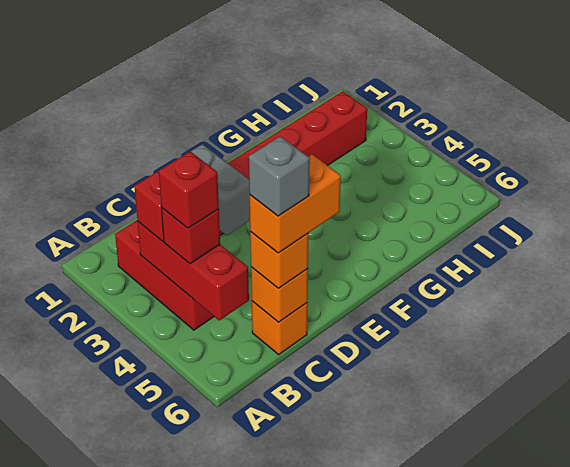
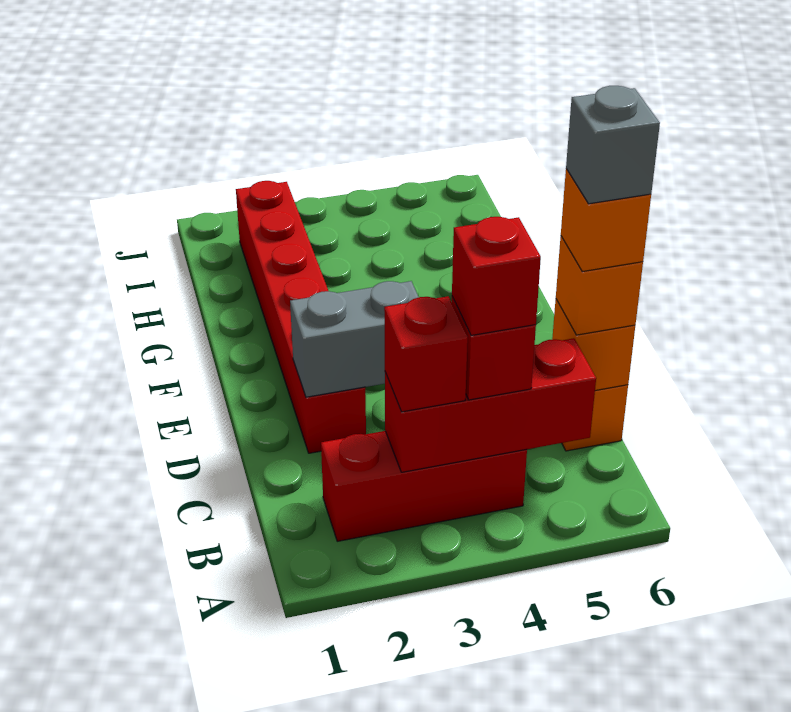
orange 1x2 brick [250,155,341,253] -> orange 1x1 brick [561,169,651,272]

